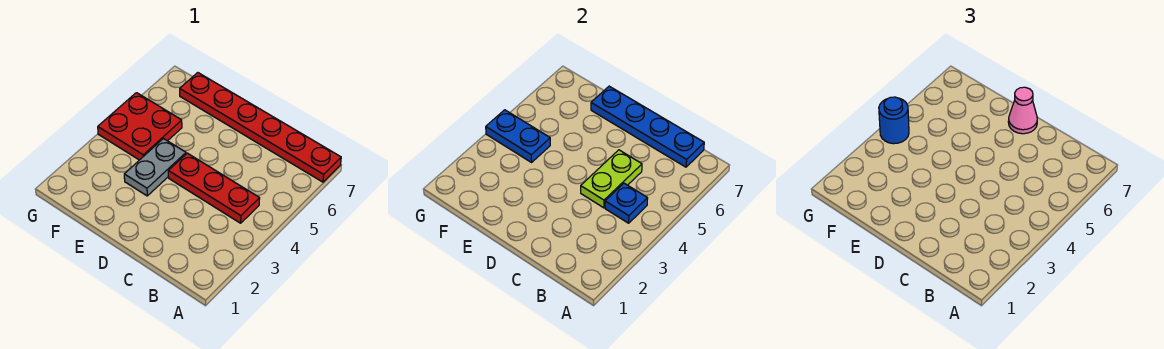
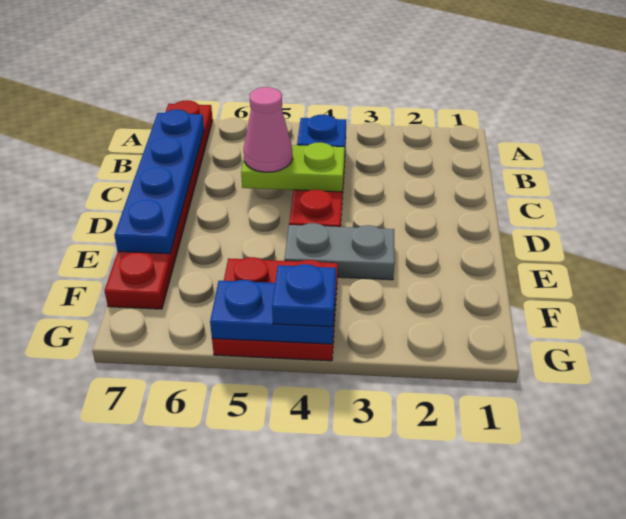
pink 1x1 cone [1008,87,1037,134] -> pink 1x1 cone moved to [244,87,293,172]
blue 1x2 plate [486,110,550,162] -> blue 1x2 plate turned to [210,280,336,344]
blue 1x1 round brick [879,97,909,144] -> blue 1x1 plate [272,264,336,327]

